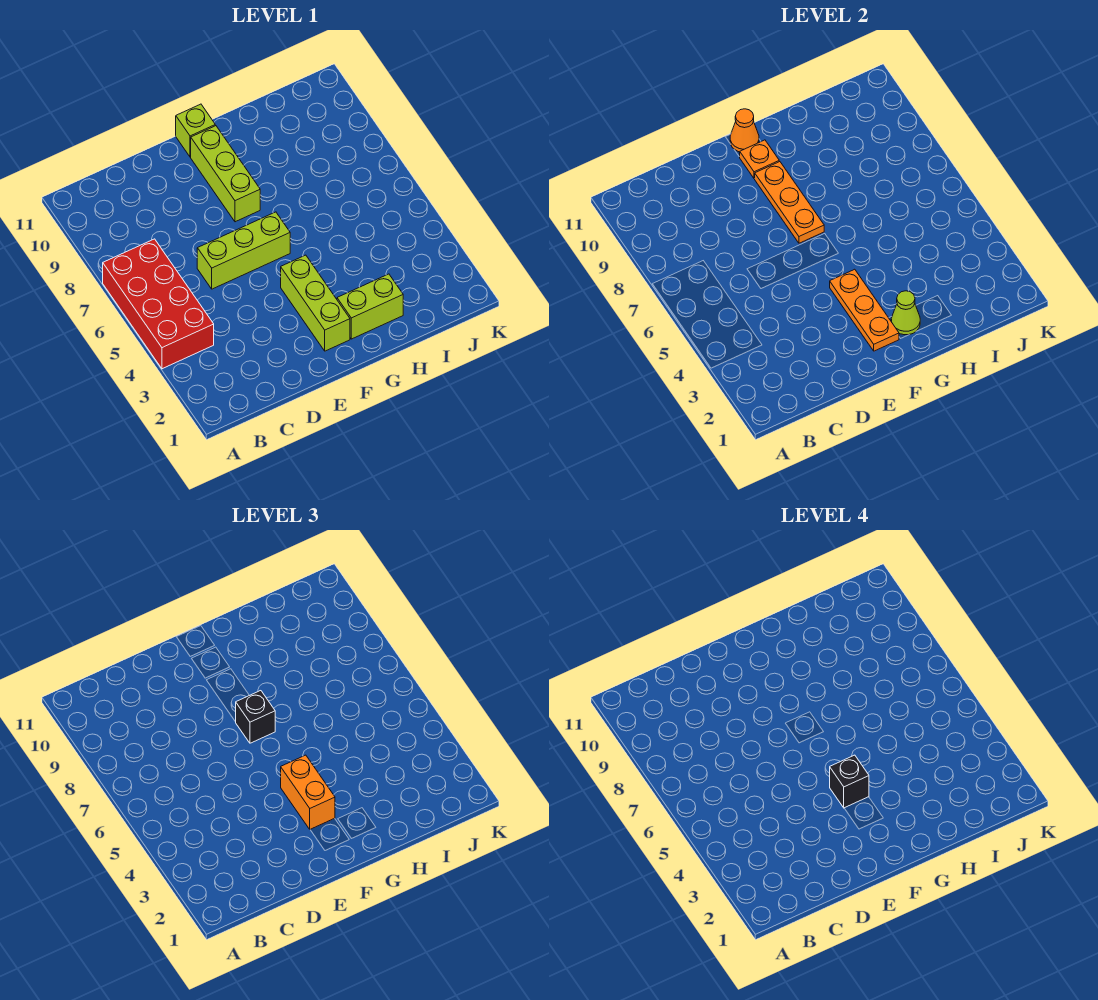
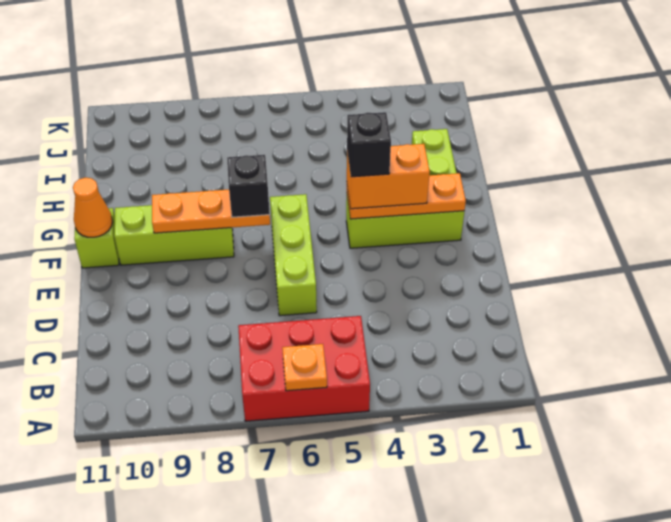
red 2x4 brick [103,239,214,369] -> red 2x3 brick [238,316,370,421]
orange 1x1 plate [739,140,779,178] -> orange 1x1 plate moved to [282,344,327,391]
lime 1x1 cone [891,291,920,335] -> none

